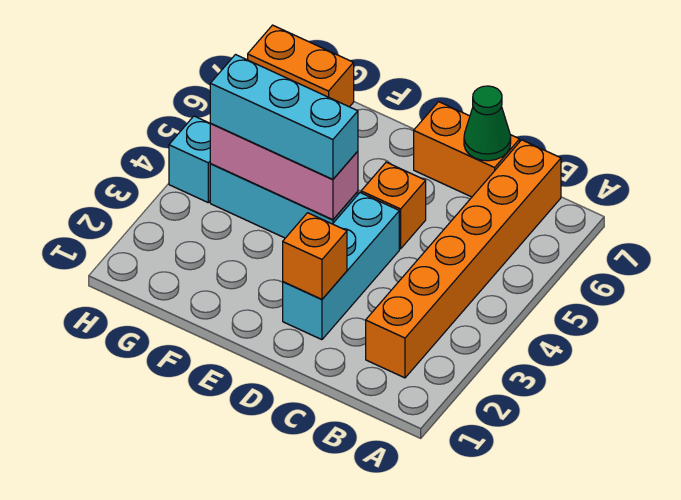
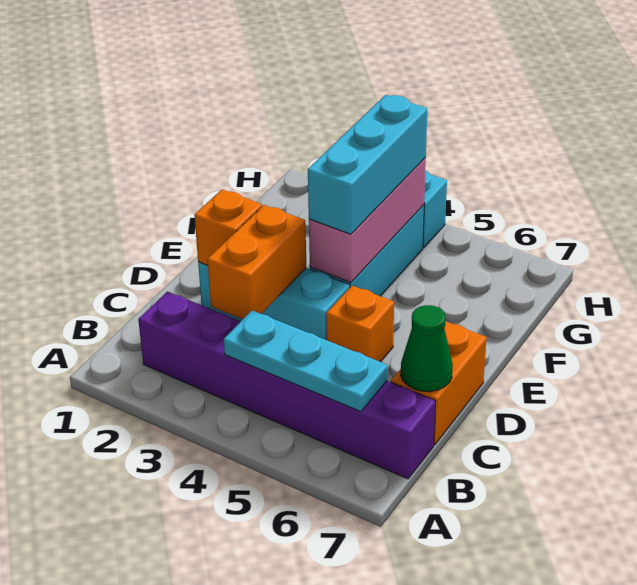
orange 1x6 brick [366,140,561,378] -> purple 1x6 brick [138,292,435,479]
none -> cyan 1x3 plate [224,310,388,412]
orange 1x2 brick [248,25,354,107] -> orange 1x2 brick moved to [207,205,306,319]

